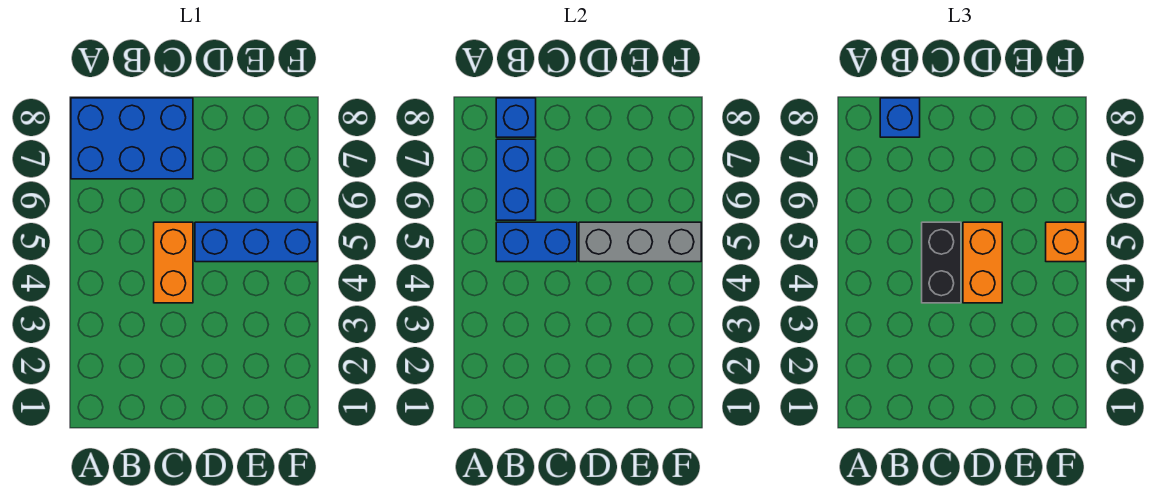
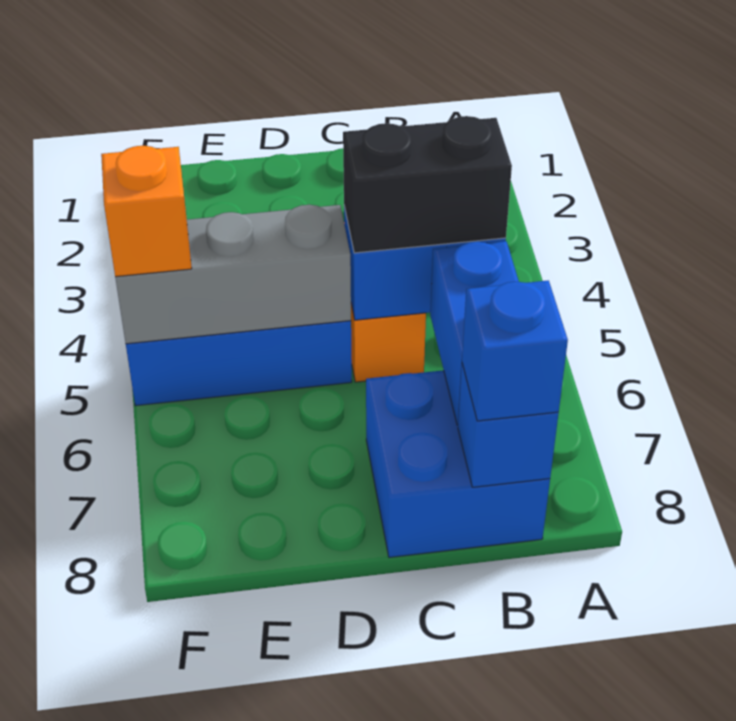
blue 2x3 brick [71,98,193,179] -> blue 2x2 brick [366,370,550,557]
black 1x2 brick [922,222,961,303] -> black 1x2 brick turned to [343,116,512,253]
orange 1x2 brick [963,222,1002,303] -> none

